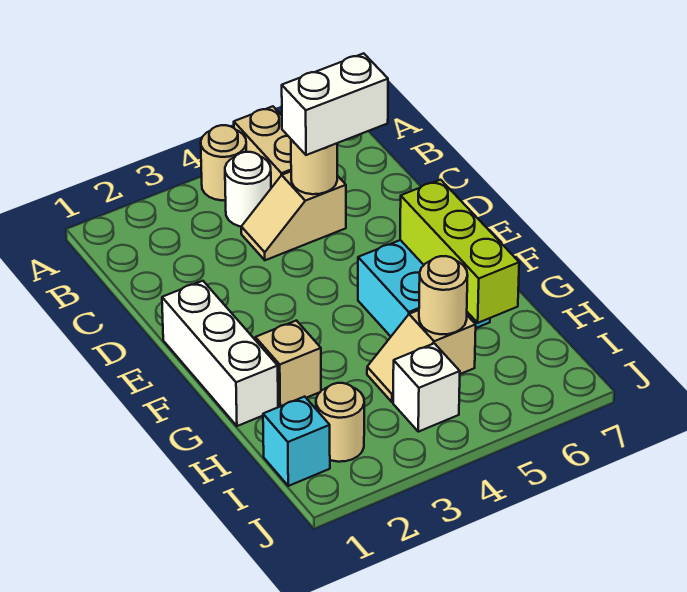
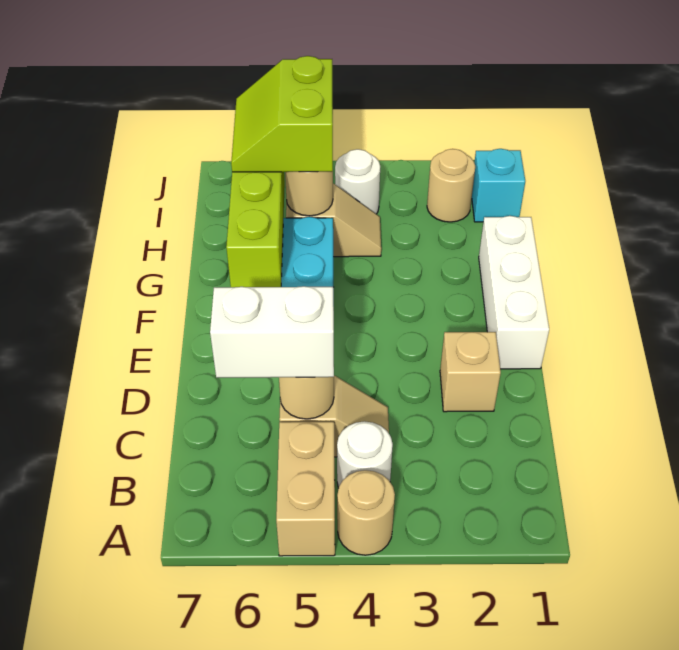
tan 1x1 brick [255,321,321,407] -> tan 1x1 brick moved to [440,332,501,412]
none -> lime 2x2 slope [231,56,333,172]
white 1x1 brick [393,343,460,432] -> white 1x1 round brick [335,149,380,214]

